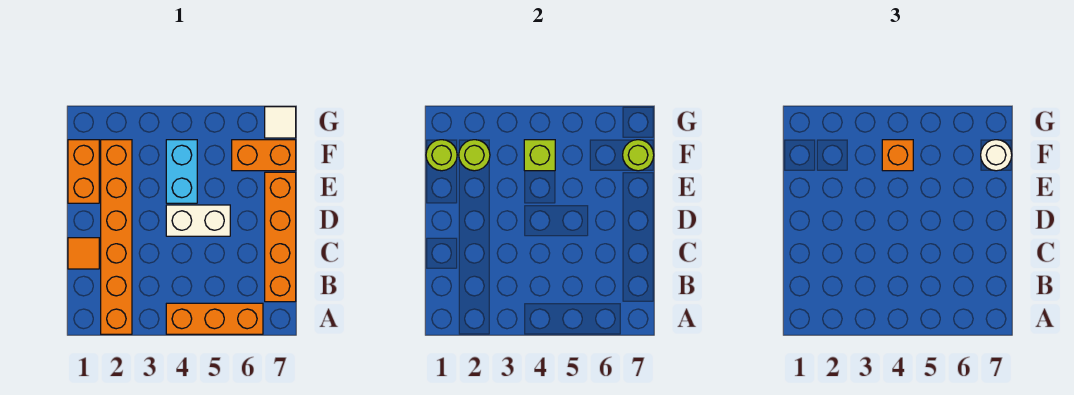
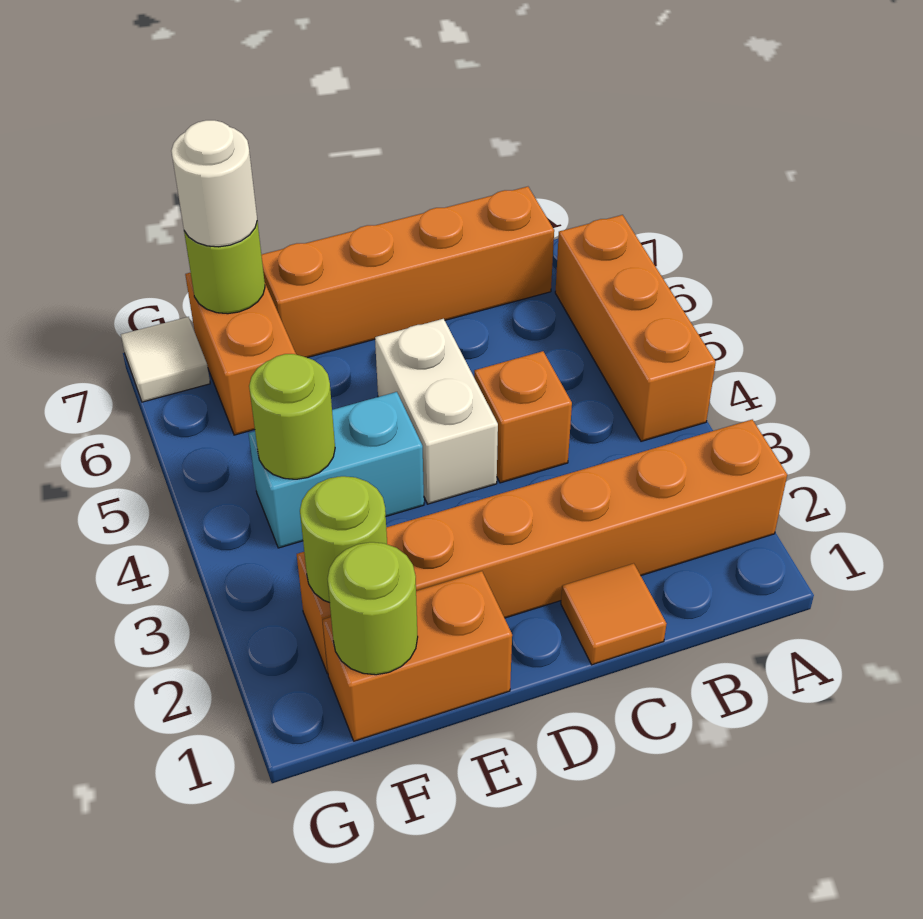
lime 1x1 brick [524,140,555,171] -> lime 1x1 round brick [249,354,335,479]
orange 1x1 brick [882,140,913,171] -> orange 1x1 brick moved to [474,351,572,483]

